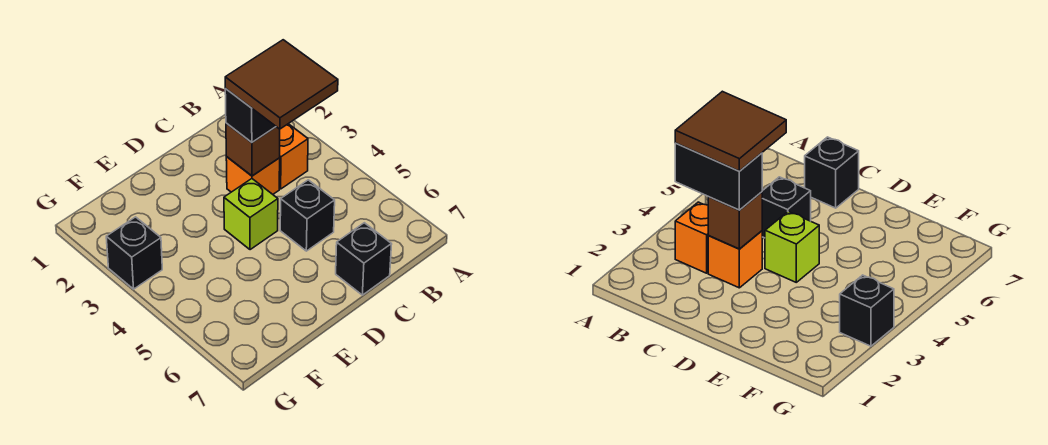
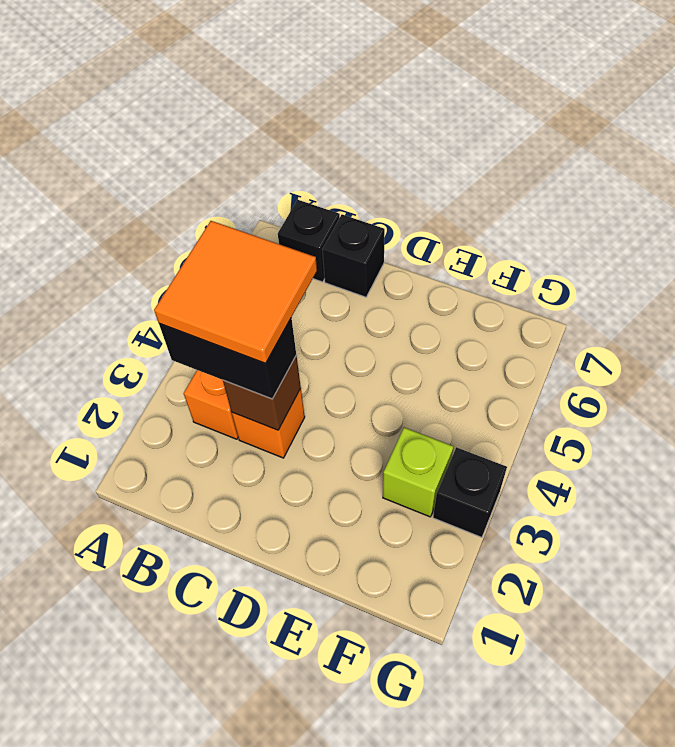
brown 2x2 tile [225,40,338,129] -> orange 2x2 tile [154,221,317,363]
black 1x1 brick [280,180,335,251] -> black 1x1 brick moved to [278,200,340,282]
lime 1x1 brick [224,179,278,250] -> lime 1x1 brick moved to [383,428,454,517]

